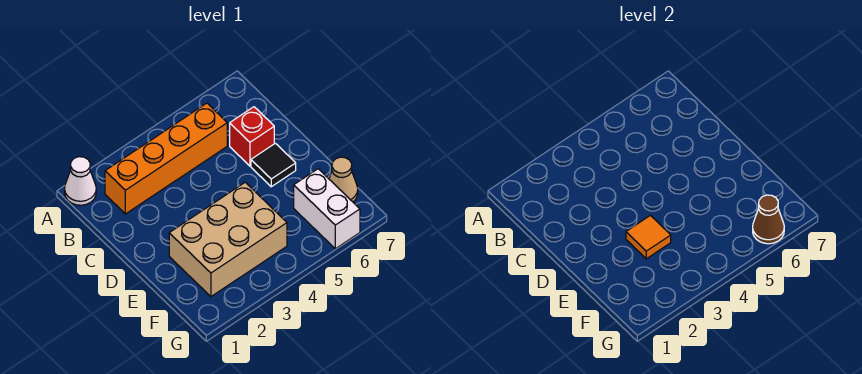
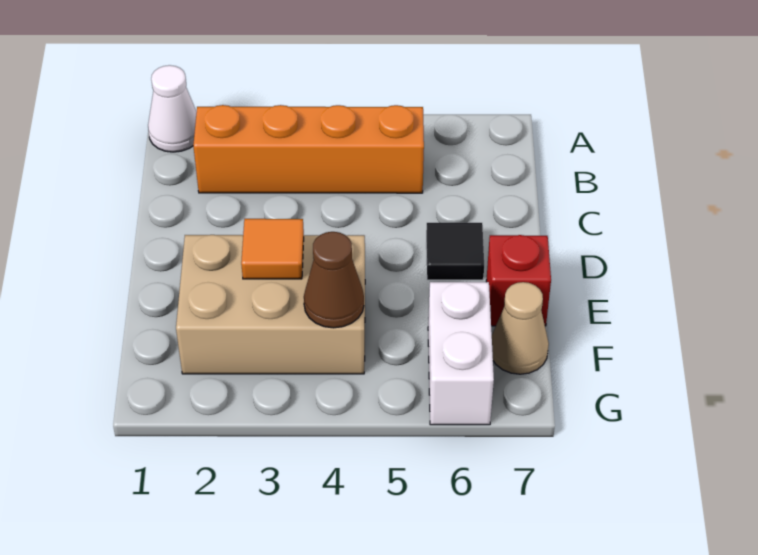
red 1x1 brick [230,107,274,166] -> red 1x1 brick moved to [486,235,551,326]
brown 1x1 cone [753,195,784,244] -> brown 1x1 cone moved to [304,232,364,328]

